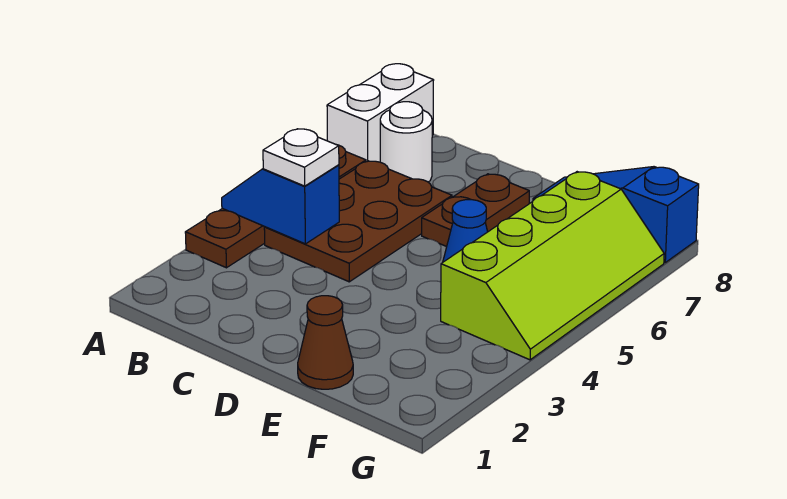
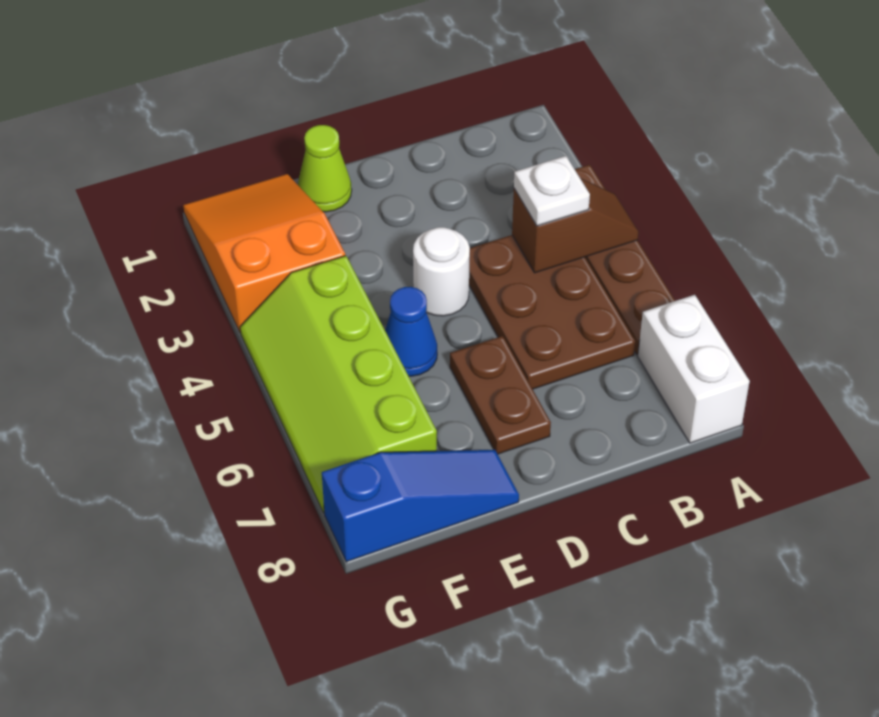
blue 1x2 slope [222,165,339,244] -> brown 1x2 slope [512,178,638,273]
white 1x1 round brick [380,102,432,182] -> white 1x1 round brick moved to [413,227,470,316]
brown 1x1 cone [298,296,353,389] -> lime 1x1 cone [298,125,352,212]
none -> orange 2x3 slope [183,174,345,333]

